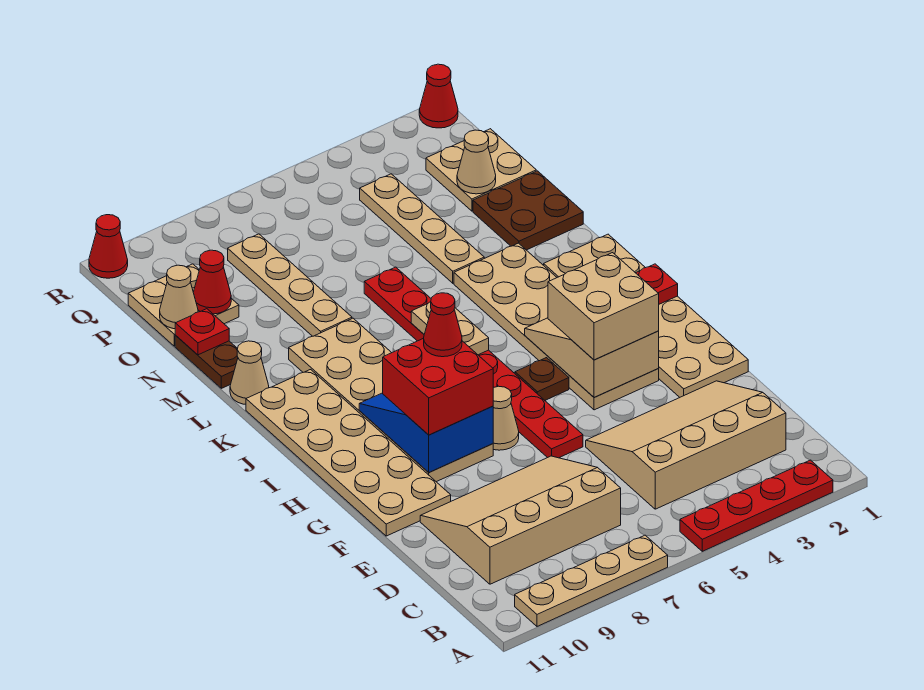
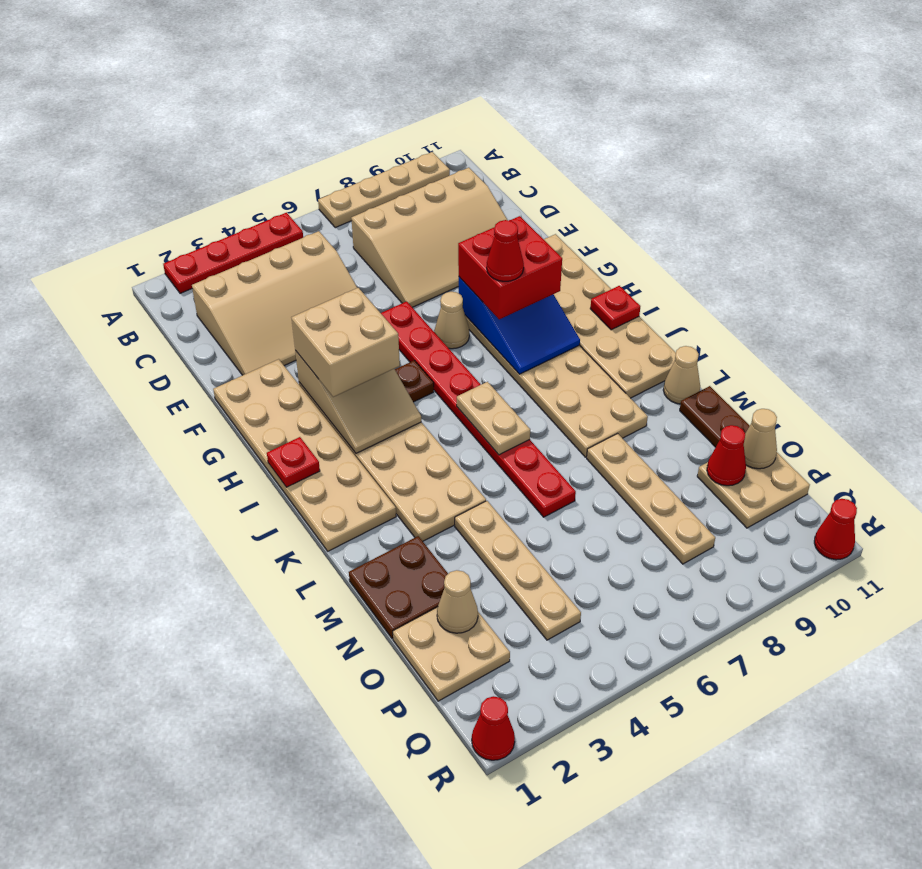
red 1x1 plate [175,309,229,355] -> red 1x1 plate moved to [590,286,640,330]

